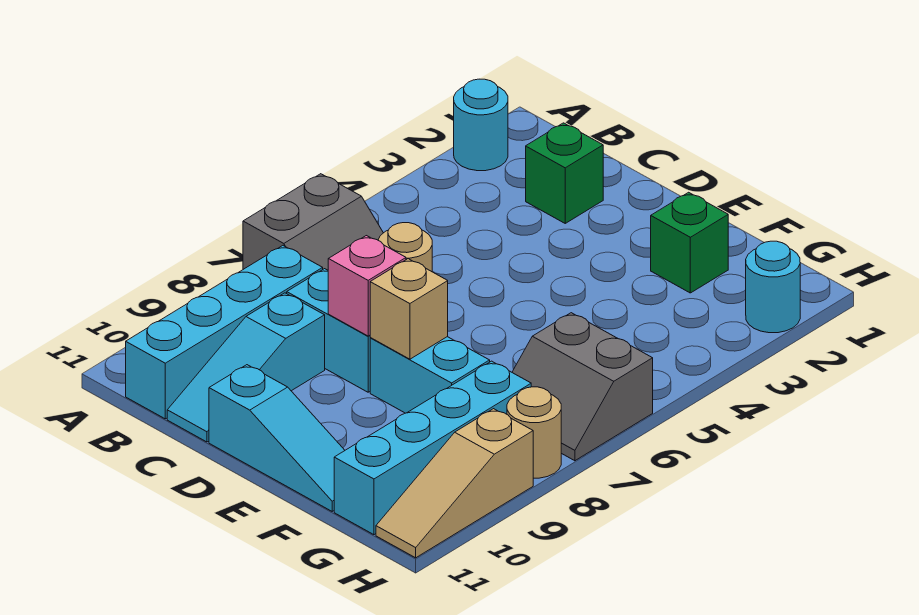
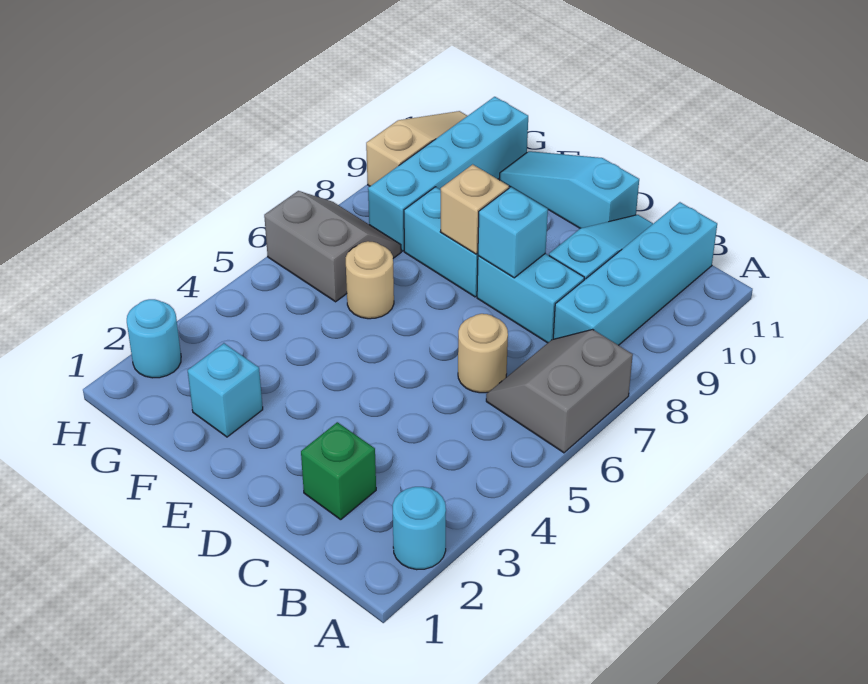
pink 1x1 brick [328,236,406,336] -> cyan 1x1 brick [478,187,548,278]
green 1x1 brick [651,192,728,293] -> cyan 1x1 brick [188,343,263,437]
tan 1x1 round brick [507,387,561,478] -> tan 1x1 round brick moved to [346,241,394,319]

